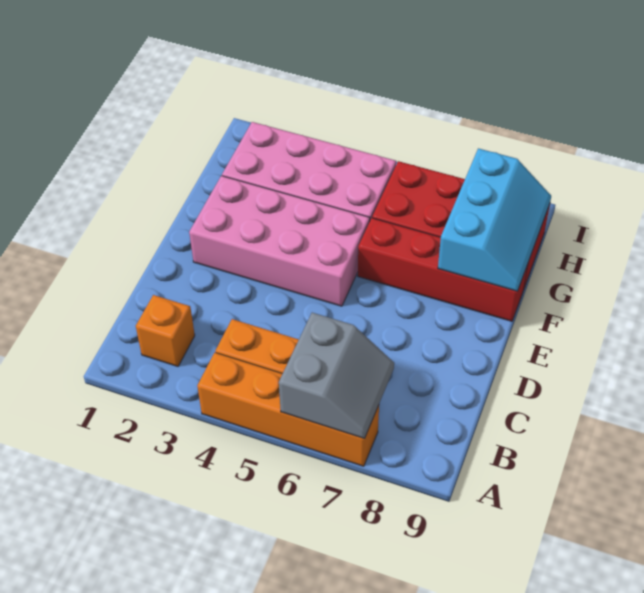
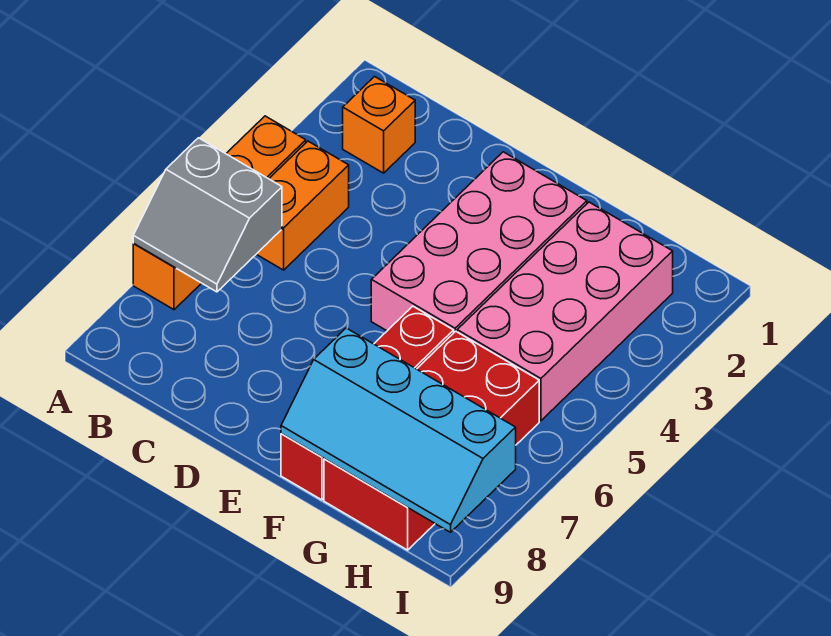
cyan 2x3 slope [438,148,551,291] -> cyan 2x4 slope [281,328,516,532]

